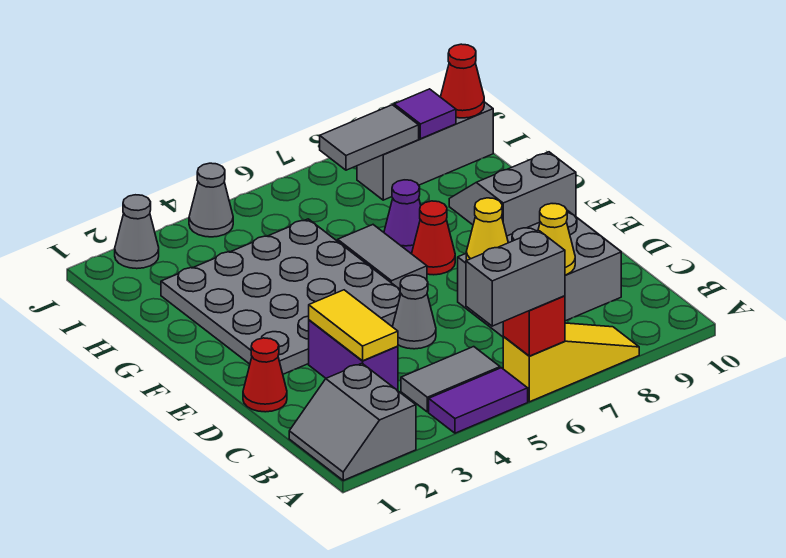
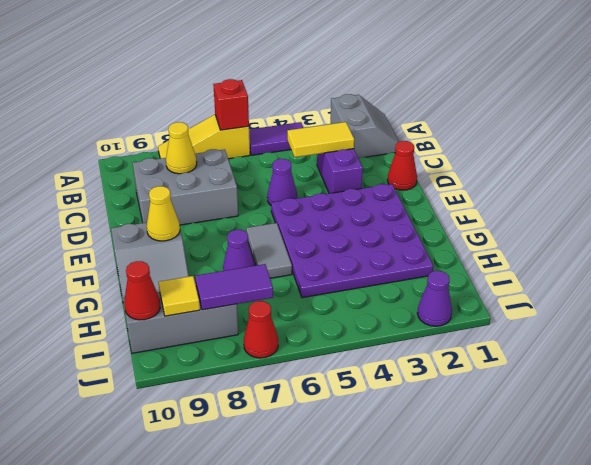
grey 1x2 brick [466,230,565,326] -> none
grey 1x2 tile [401,347,500,412] -> none
yellow 1x2 tile [309,290,398,361] -> yellow 1x2 tile turned to [287,122,354,157]
grey 1x1 cone [393,275,436,349] -> purple 1x1 cone [267,159,297,205]
yellow 1x1 cone [466,198,508,260] -> yellow 1x1 cone moved to [147,186,180,241]
grey 4x4 plate [161,219,401,374] -> purple 4x4 plate [271,184,433,298]
red 1x1 cone [412,201,455,275] -> red 1x1 cone moved to [244,301,278,358]
grey 1x2 tile [320,105,419,170] -> purple 1x2 tile [195,264,273,310]
purple 1x1 tile [394,89,456,139] -> yellow 1x1 tile [159,276,200,316]
grey 1x1 cone [115,195,159,269] -> purple 1x1 cone [417,271,452,326]
grey 1x1 cone [189,163,233,237] -> none

